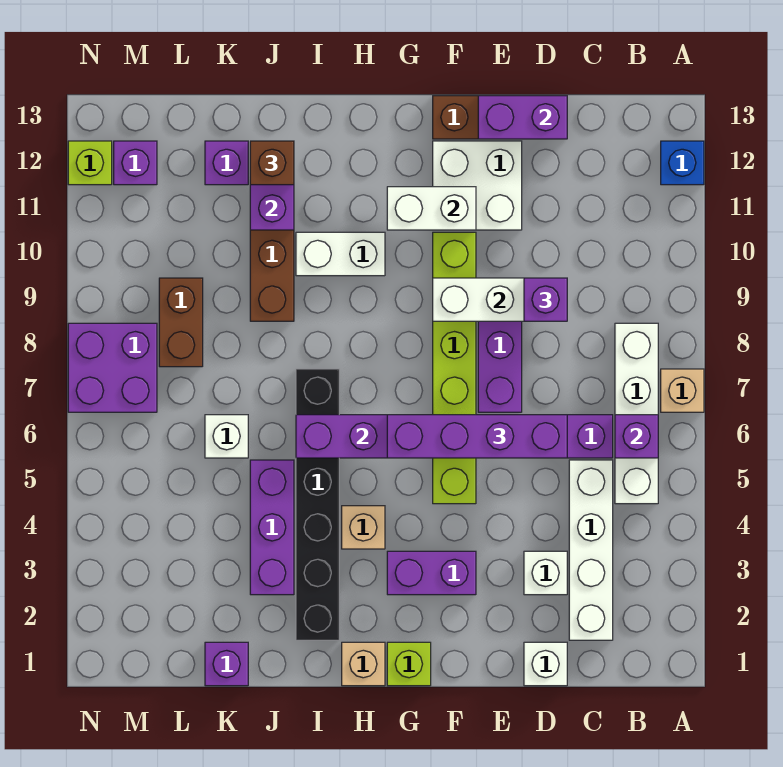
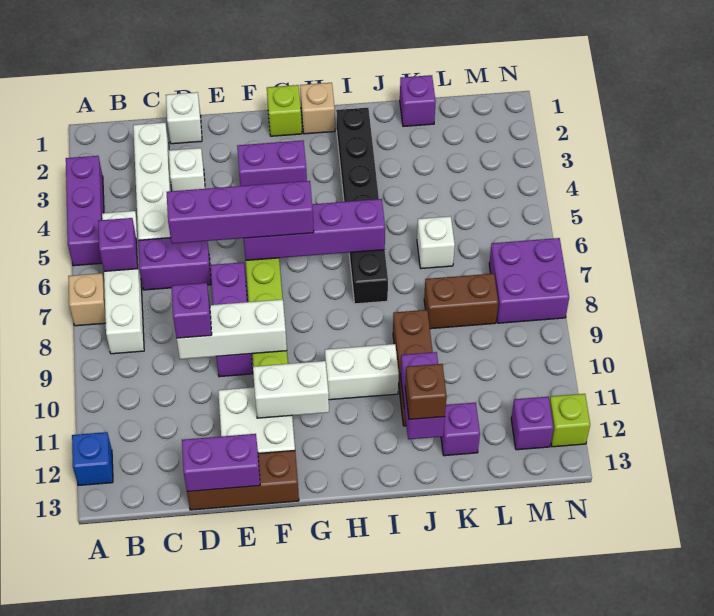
tan 1x1 brick [342,506,385,549] -> none
purple 1x3 brick [250,460,294,595] -> purple 1x3 brick moved to [66,156,104,266]
brown 1x2 brick [159,278,203,367] -> brown 1x2 brick turned to [424,274,498,329]

